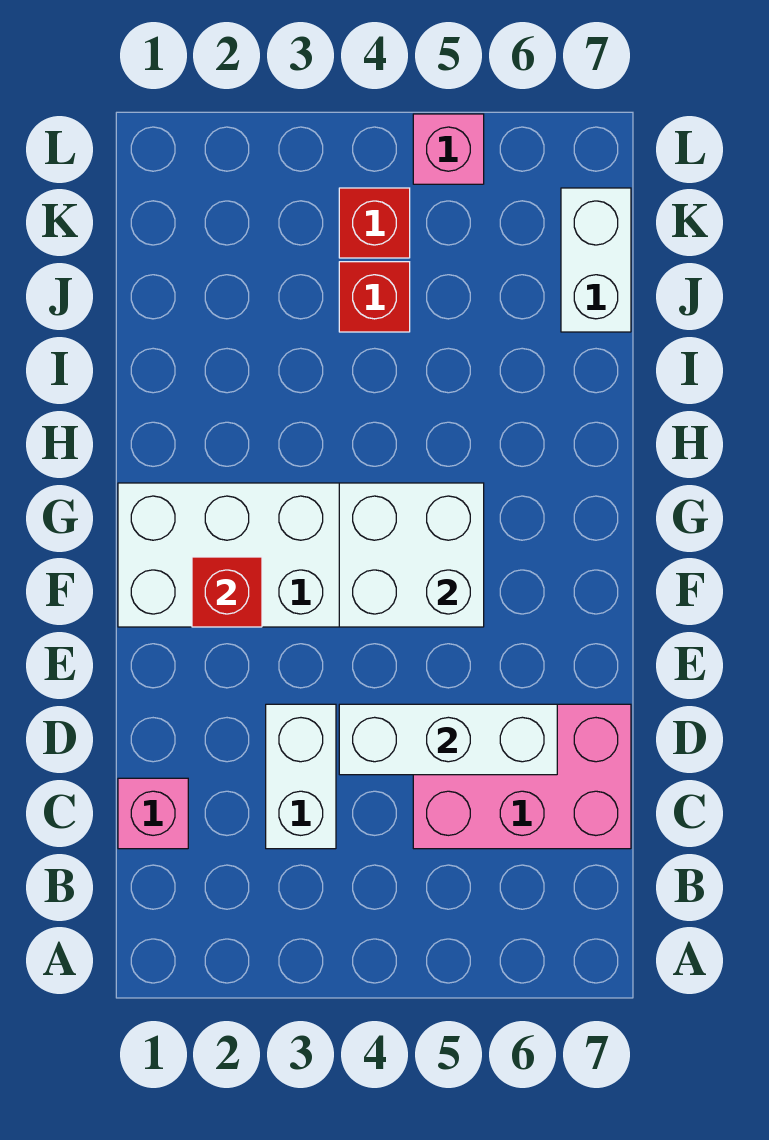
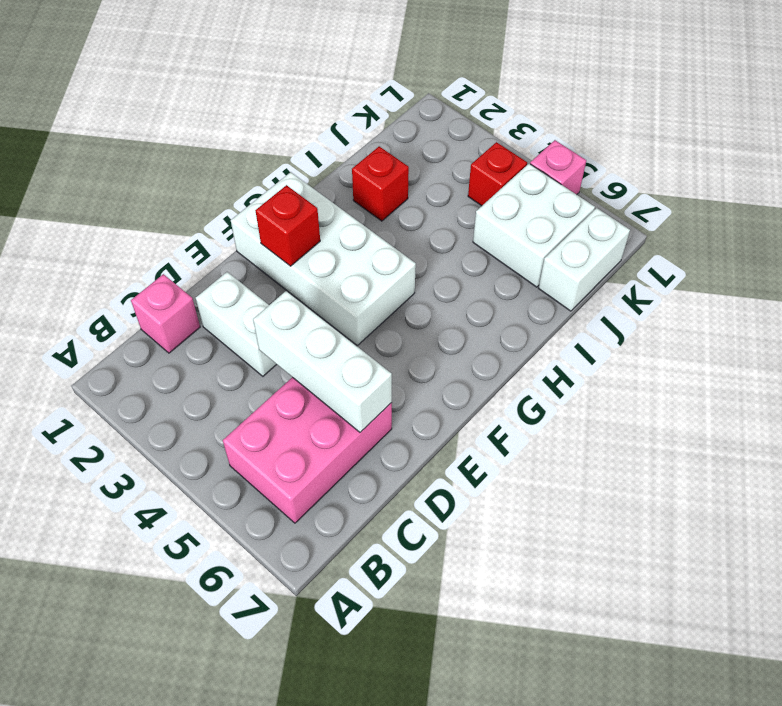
white 1x2 brick [266,704,336,849] -> white 1x2 brick turned to [196,272,277,376]
pink 2x3 brick [413,704,631,849] -> pink 2x3 brick turned to [223,377,392,523]
white 2x2 brick [339,483,484,627] -> white 2x2 brick moved to [473,164,595,287]
red 1x1 brick [339,262,410,332] -> red 1x1 brick moved to [352,146,409,221]

